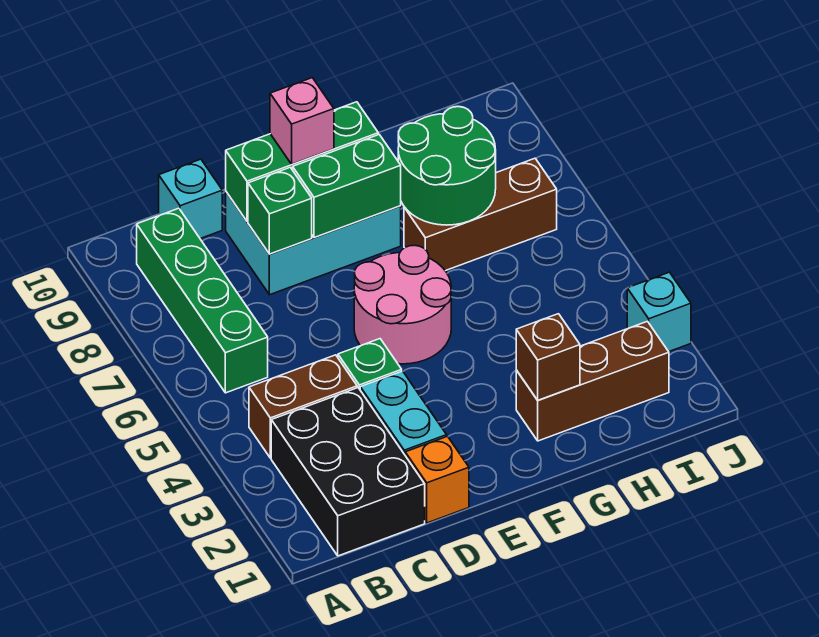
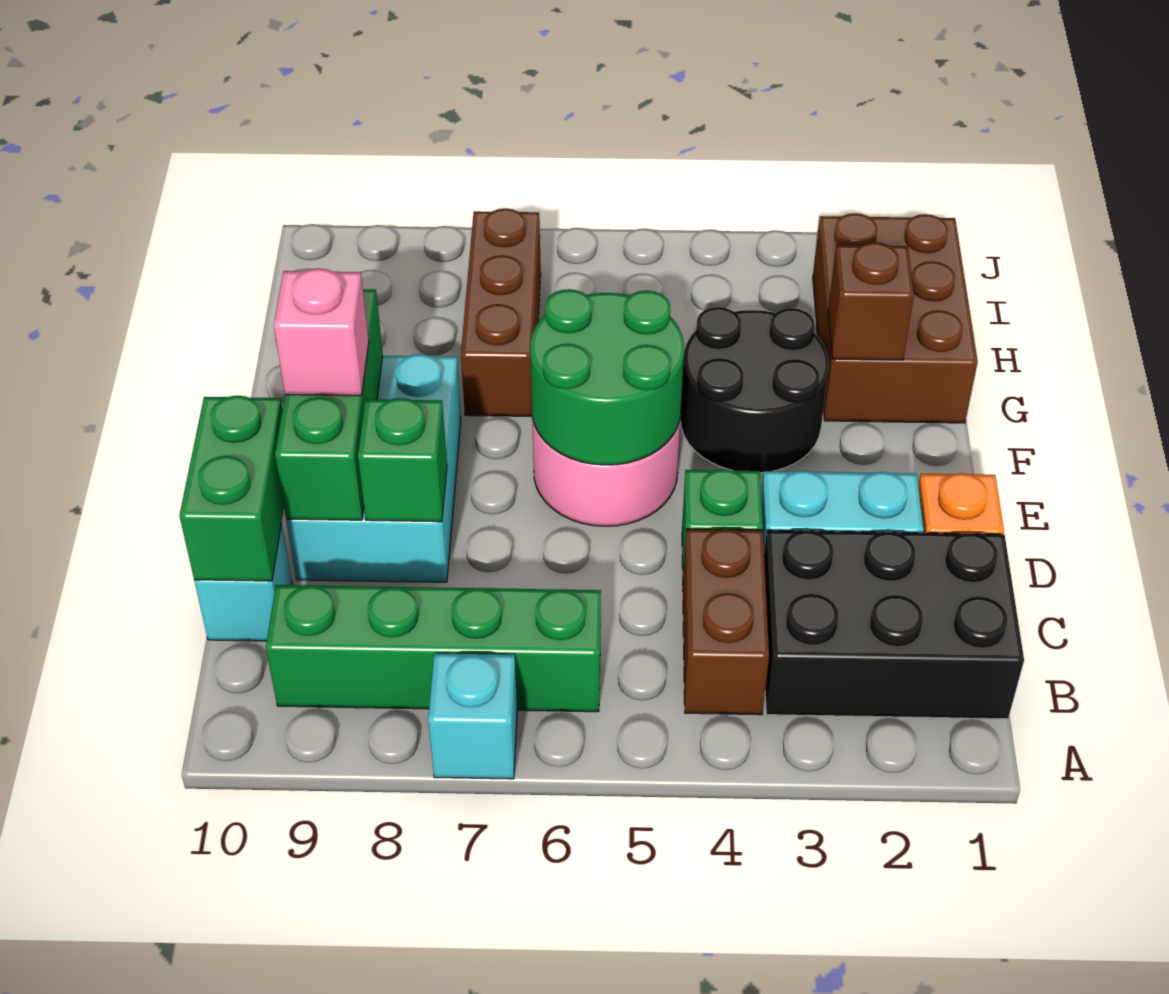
green 1x2 brick [293,135,401,238] -> green 1x2 brick moved to [179,396,284,581]
none -> black 2x2 round brick [680,307,829,473]
brown 1x3 brick [516,321,669,441] -> brown 2x3 brick [813,213,978,423]
green 2x2 round brick [398,107,496,225] -> green 2x2 round brick moved to [530,289,684,465]
cyan 1x1 brick [627,272,691,352] -> cyan 1x1 brick moved to [428,653,517,779]

